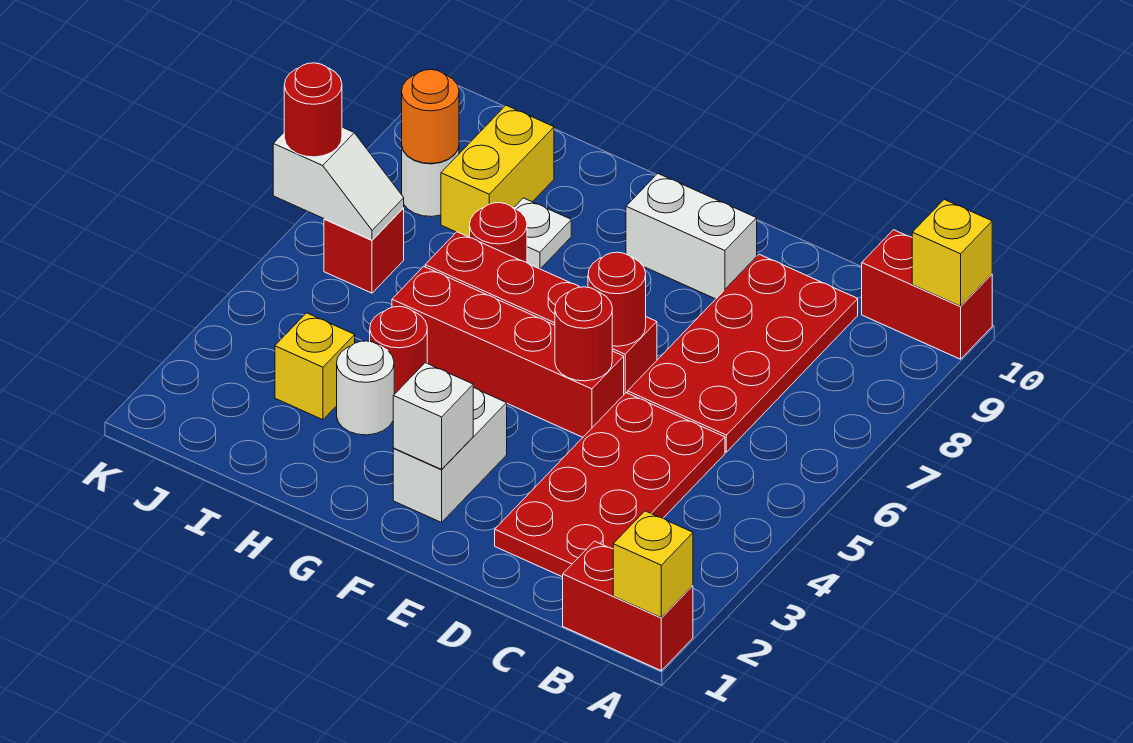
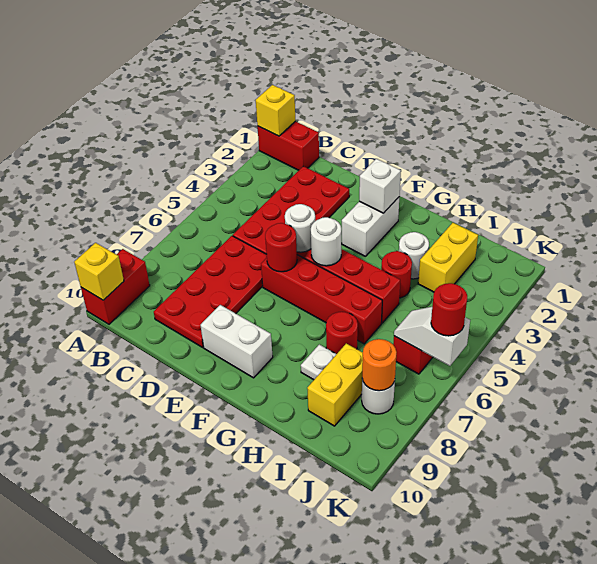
red 1x2 brick [862,230,992,359] -> red 1x2 brick turned to [81,249,150,324]
red 1x1 round brick [555,287,612,381] -> white 1x1 round brick [285,204,315,252]
none -> white 1x1 round brick [311,217,341,266]
yellow 1x1 brick [275,313,355,420] -> yellow 1x2 brick [418,223,478,292]

